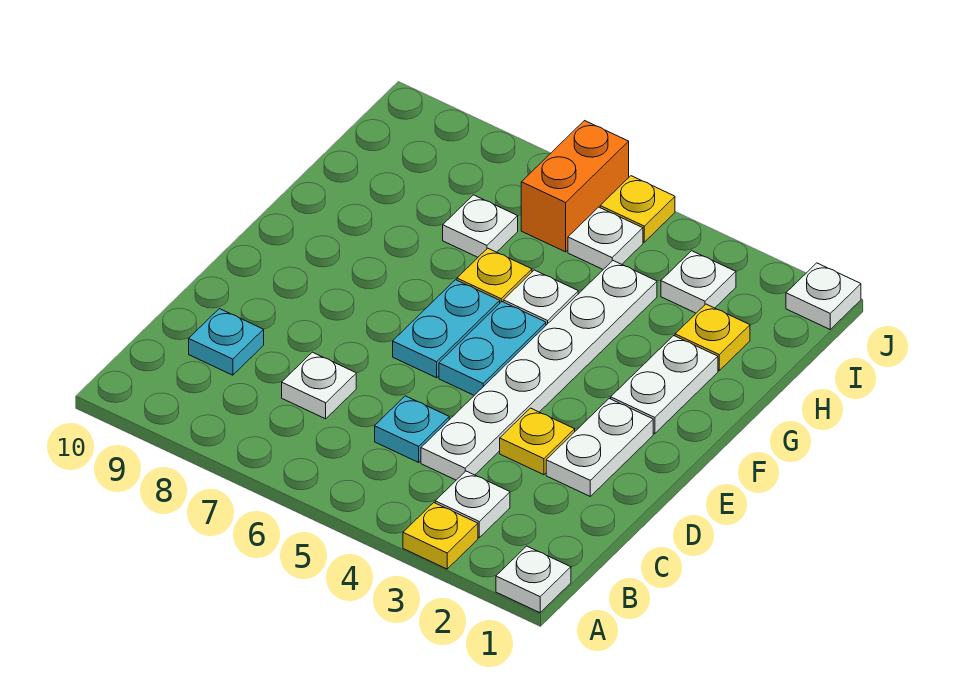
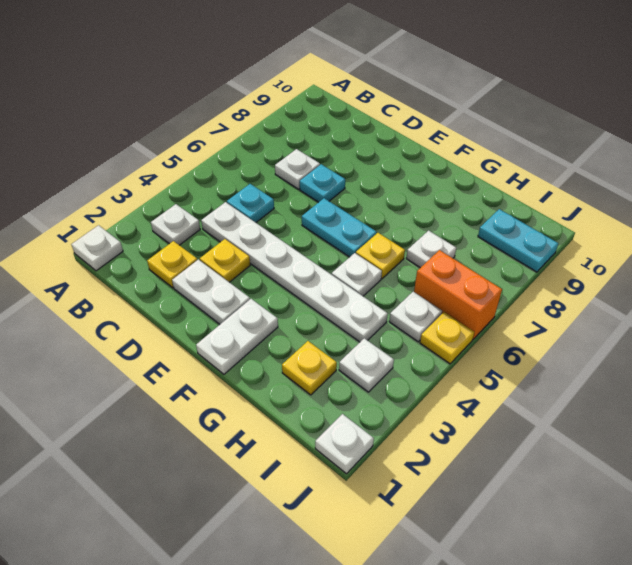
yellow 1x1 plate [403,503,478,569] -> yellow 1x1 plate moved to [147,241,197,288]
cyan 1x1 plate [189,309,264,375] -> cyan 1x1 plate moved to [300,164,345,202]
cyan 1x2 plate [439,302,546,395] -> cyan 1x2 plate moved to [478,209,558,272]
white 1x2 plate [611,336,718,434] -> white 1x2 plate turned to [196,299,278,374]

